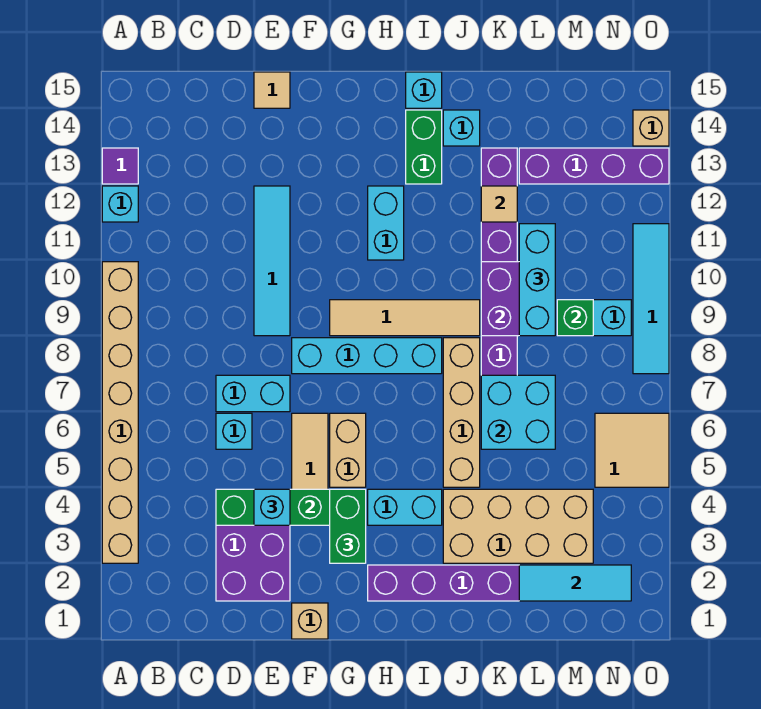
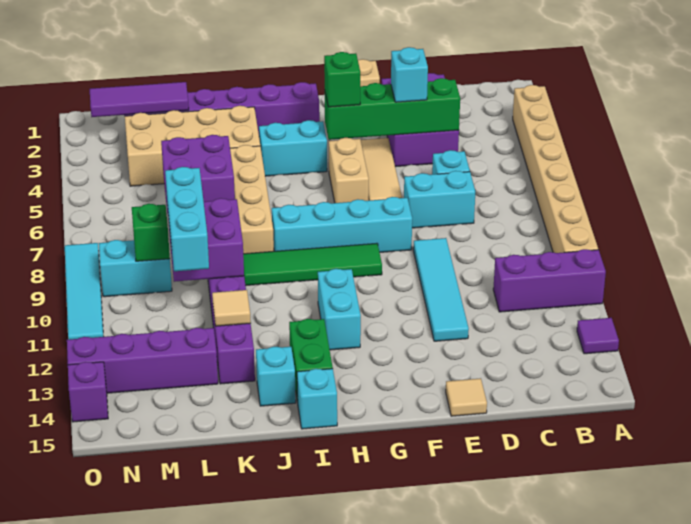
none -> purple 1x3 brick [493,249,606,312]
cyan 1x1 brick [102,186,138,222] -> none
green 1x2 brick [330,489,366,563] -> green 1x1 brick [324,52,360,107]
tan 1x4 tile [330,300,480,336] -> green 1x4 tile [243,243,382,286]
cyan 2x2 brick [481,375,555,449] -> purple 2x2 brick [161,135,235,214]
cyan 1x3 tile [519,565,631,601] -> purple 1x3 tile [90,82,189,117]
tan 2x2 tile [595,413,669,487] -> none
tan 1x1 brick [633,110,669,146] -> purple 1x1 brick [68,362,108,422]

